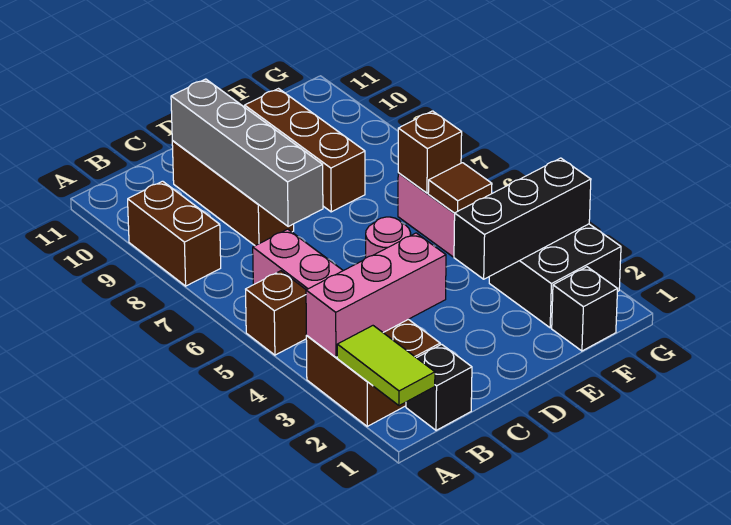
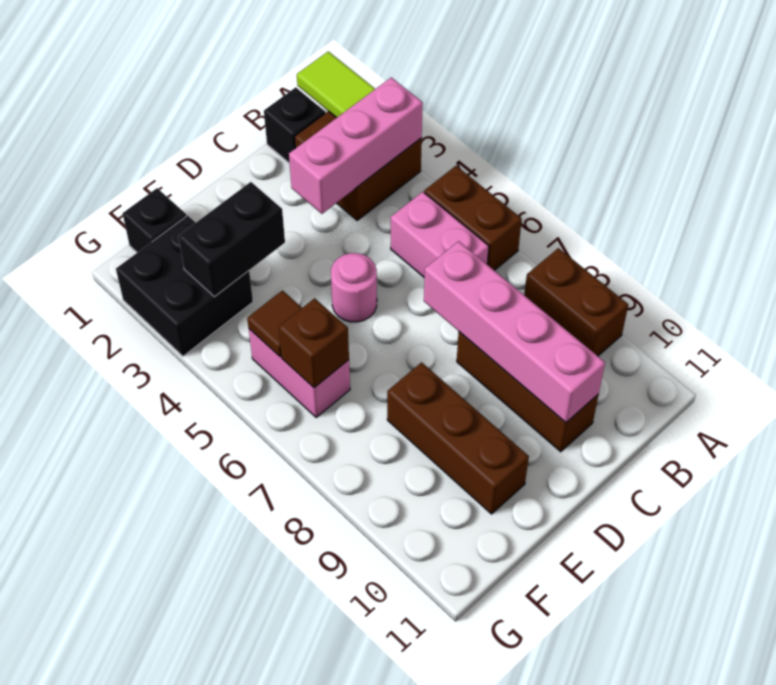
brown 1x1 brick [246,271,307,355] -> brown 1x2 brick [424,166,522,270]
grey 1x4 brick [171,79,323,227] -> pink 1x4 brick [424,241,605,423]
black 1x3 brick [454,158,591,279] -> black 1x2 brick [178,182,285,297]

